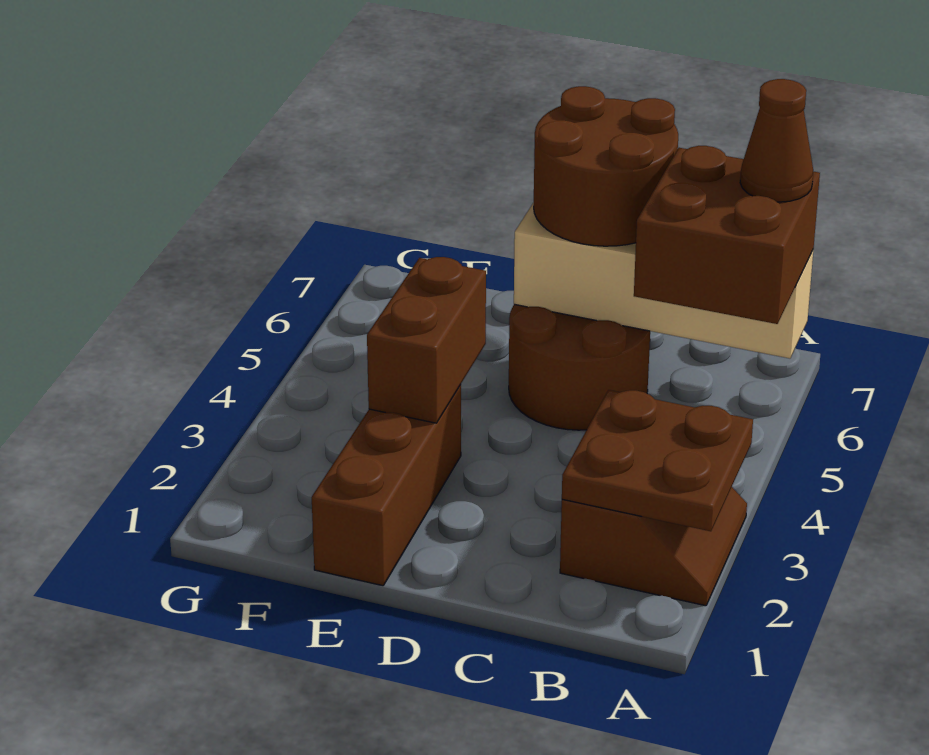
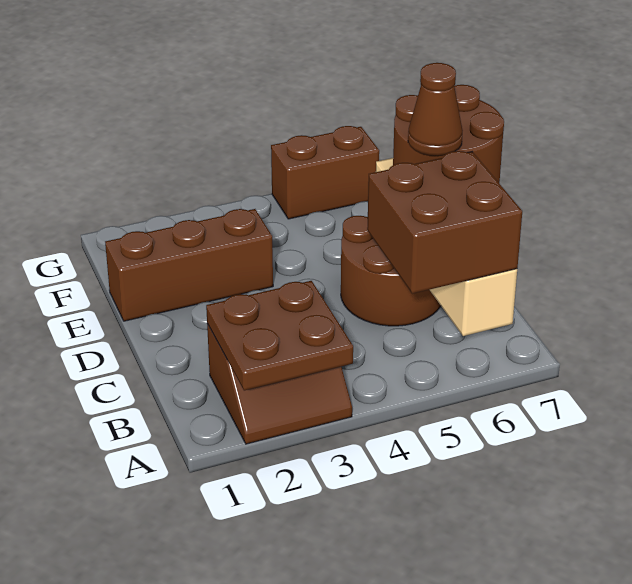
brown 1x1 cone [740,79,813,202] -> brown 1x1 cone moved to [408,63,463,156]
brown 1x2 brick [367,257,486,423] -> brown 1x2 brick moved to [271,126,379,219]

